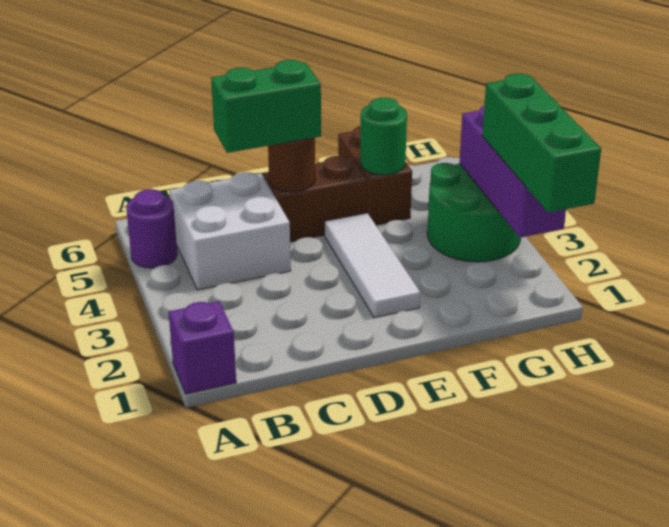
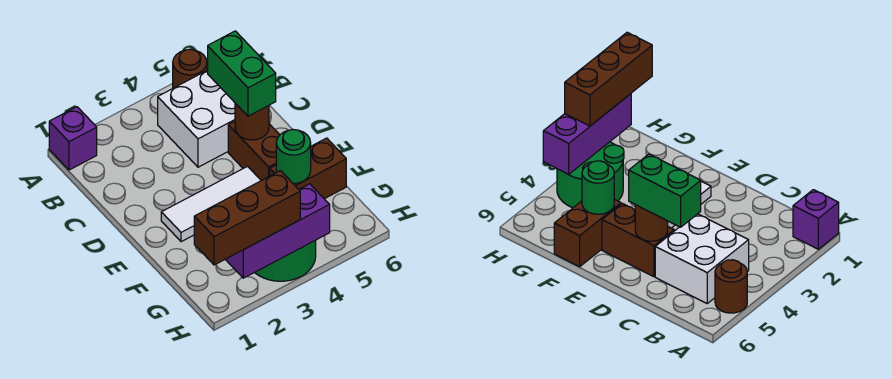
purple 1x1 round brick [126,189,177,268] -> brown 1x1 round brick [173,49,207,88]
green 1x3 brick [482,74,601,213] -> brown 1x3 brick [194,171,300,265]

